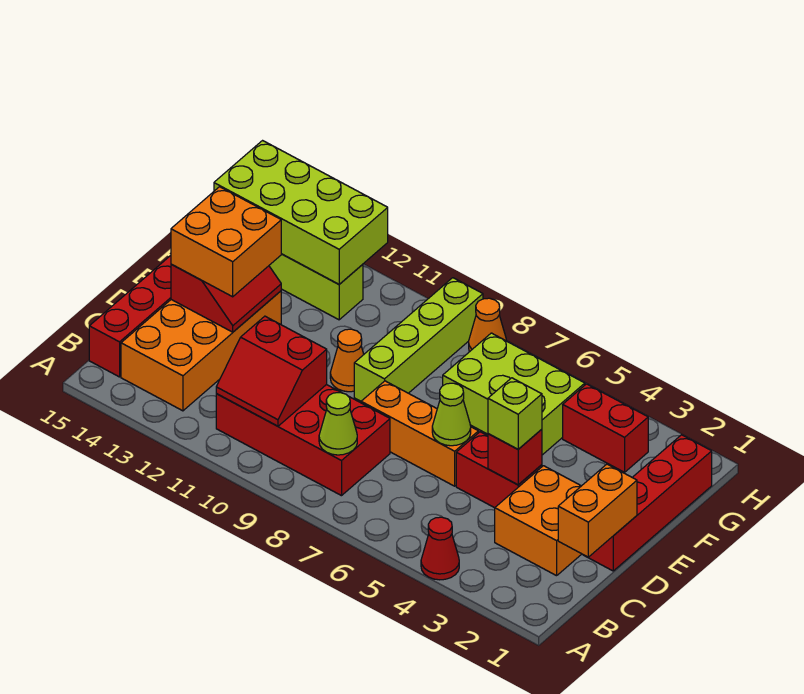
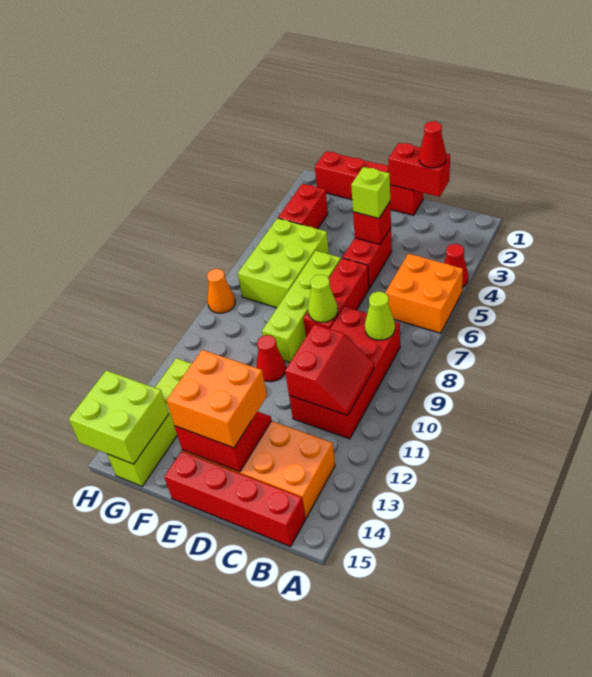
orange 1x2 brick [558,464,637,557] -> red 1x2 brick [388,143,450,197]
none -> red 1x1 cone [419,121,446,168]
orange 2x2 brick [495,466,581,576] -> orange 2x2 brick moved to [385,254,463,333]
orange 1x3 brick [361,381,478,486] -> red 1x3 brick [304,258,369,336]
lime 1x1 cone [432,383,471,446] -> lime 1x1 cone moved to [308,275,338,322]
lime 1x4 brick [354,278,483,401] -> lime 1x4 brick turned to [262,251,341,362]
orange 1x1 cone [330,329,364,392] -> red 1x1 cone [256,335,286,382]
lime 2x4 brick [214,141,388,284] -> lime 2x2 brick [69,370,169,464]

